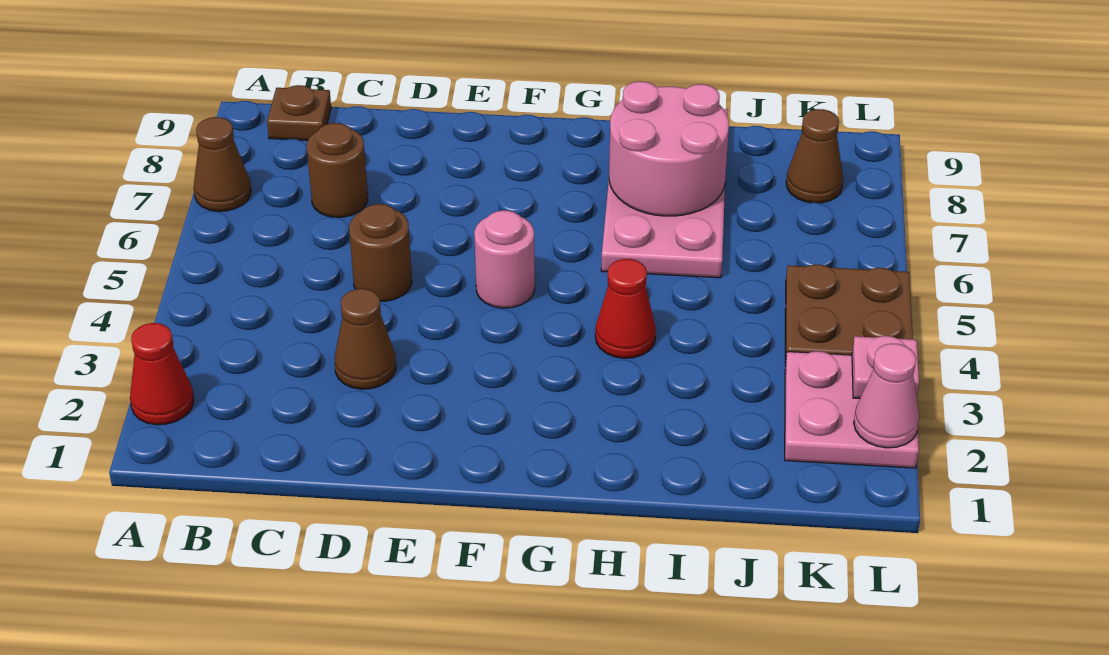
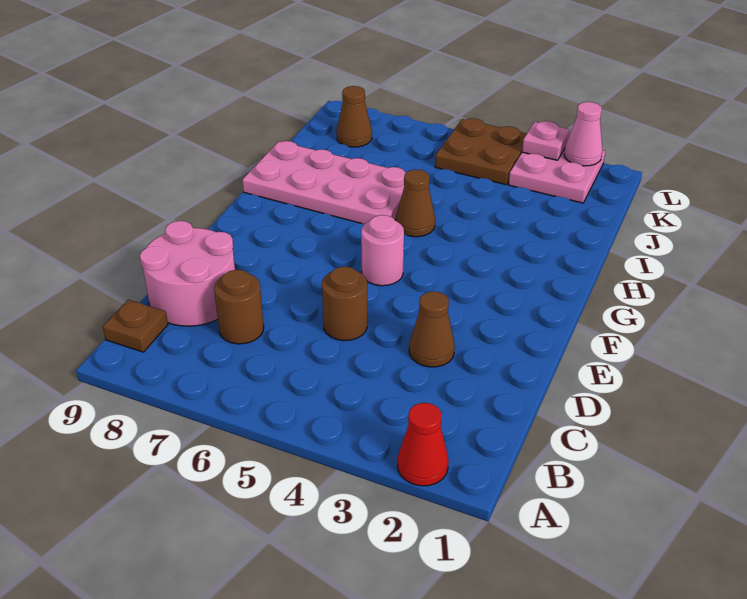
brown 1x1 cone [194,117,251,211] -> brown 1x1 cone moved to [396,169,435,237]
red 1x1 cone [595,259,656,358] -> none
pink 2x2 round brick [609,81,729,216] -> pink 2x2 round brick moved to [140,221,235,326]

